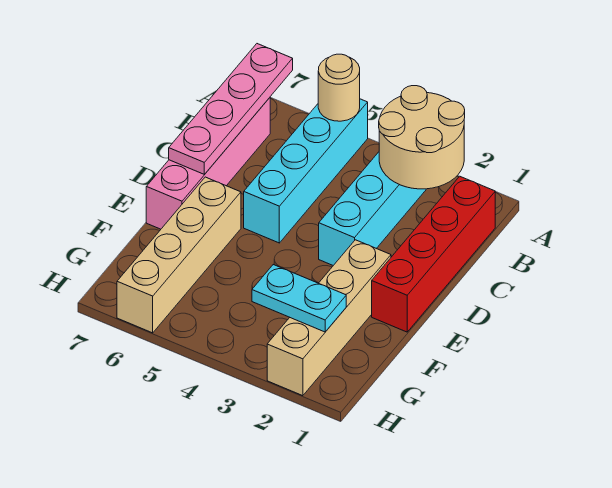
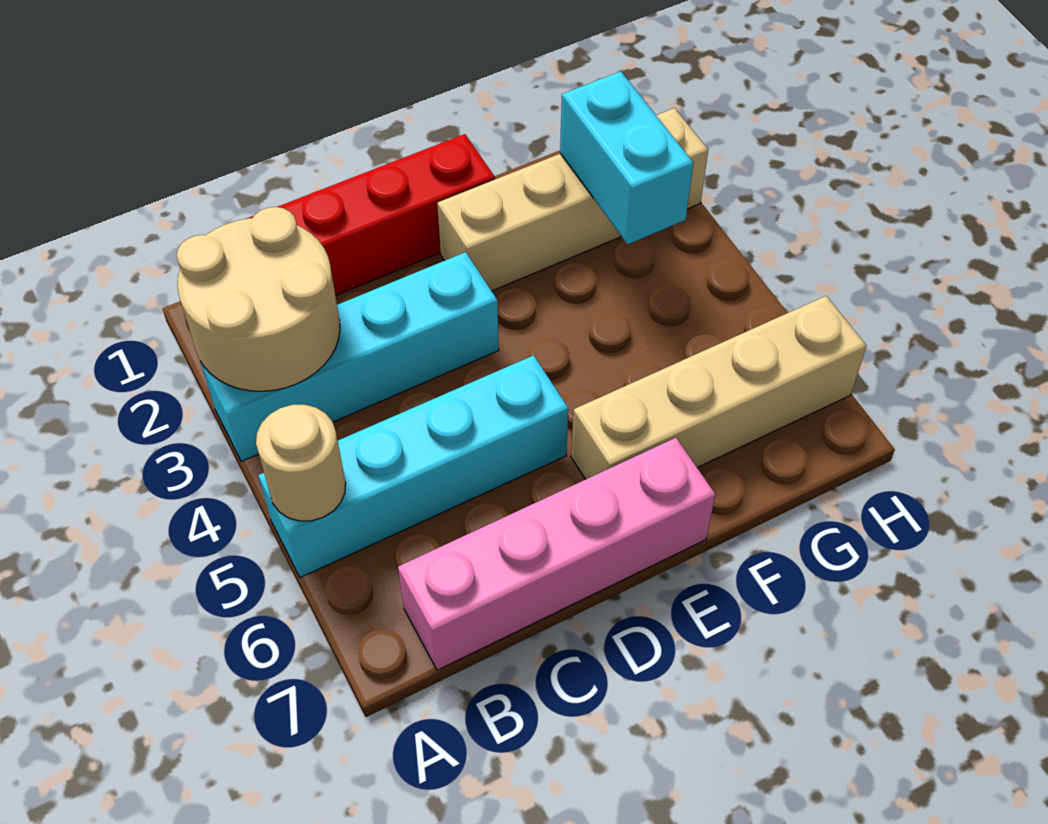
pink 1x4 plate [169,44,293,174] -> none
cyan 1x2 plate [252,265,346,332] -> cyan 1x2 brick [560,71,693,244]

